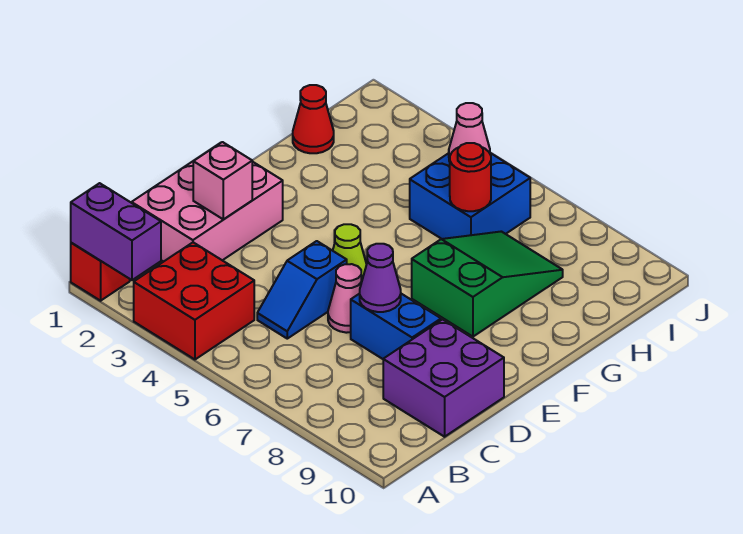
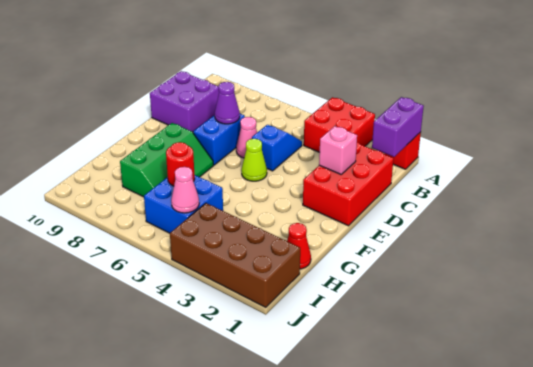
purple 1x2 brick [71,183,161,280] -> purple 1x2 brick turned to [372,97,424,157]
pink 2x3 brick [132,161,283,262] -> red 2x3 brick [303,142,394,226]
blue 1x2 brick [351,294,441,359] -> blue 1x2 brick turned to [193,114,245,165]
green 2x3 slope [412,231,563,337] -> green 2x3 slope turned to [120,123,214,197]
none -> brown 2x4 brick [170,203,300,307]

